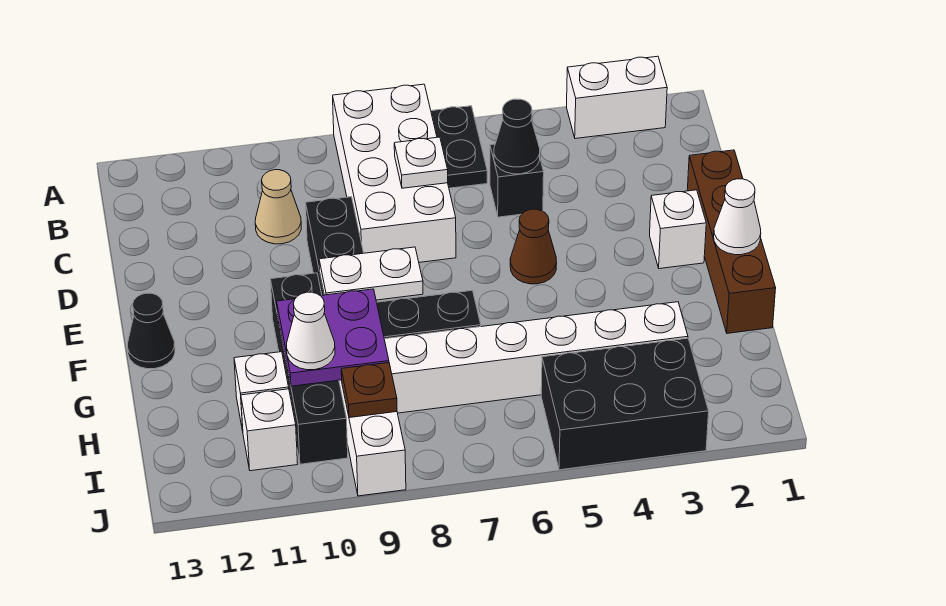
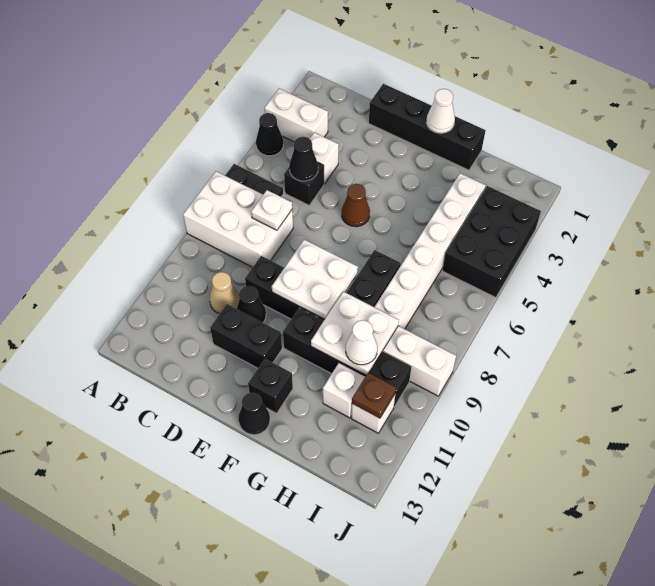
white 1x2 brick [567,56,667,139] -> white 1x2 brick turned to [265,89,328,142]
none -> black 1x1 cone [256,113,283,156]
white 2x4 brick [333,84,456,262] -> white 2x3 brick [183,171,293,267]
brown 1x4 brick [687,150,776,333] -> black 1x4 brick [369,84,486,170]
none -> black 1x1 cone [237,286,266,322]
none -> black 1x2 brick [210,304,282,368]
white 1x1 brick [650,190,706,269] -> white 1x1 brick moved to [310,133,339,184]
white 1x2 plate [319,247,423,300] -> white 2x2 plate [272,240,358,319]
none -> black 1x1 brick [248,359,293,413]
purple 2x2 plate [277,289,389,386] -> white 2x2 plate [311,292,399,375]
brown 1x1 plate [341,363,397,418] -> brown 1x1 plate moved to [352,373,396,418]

